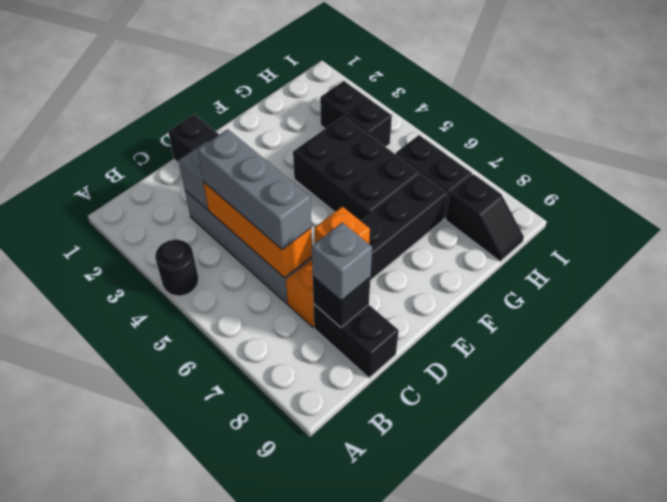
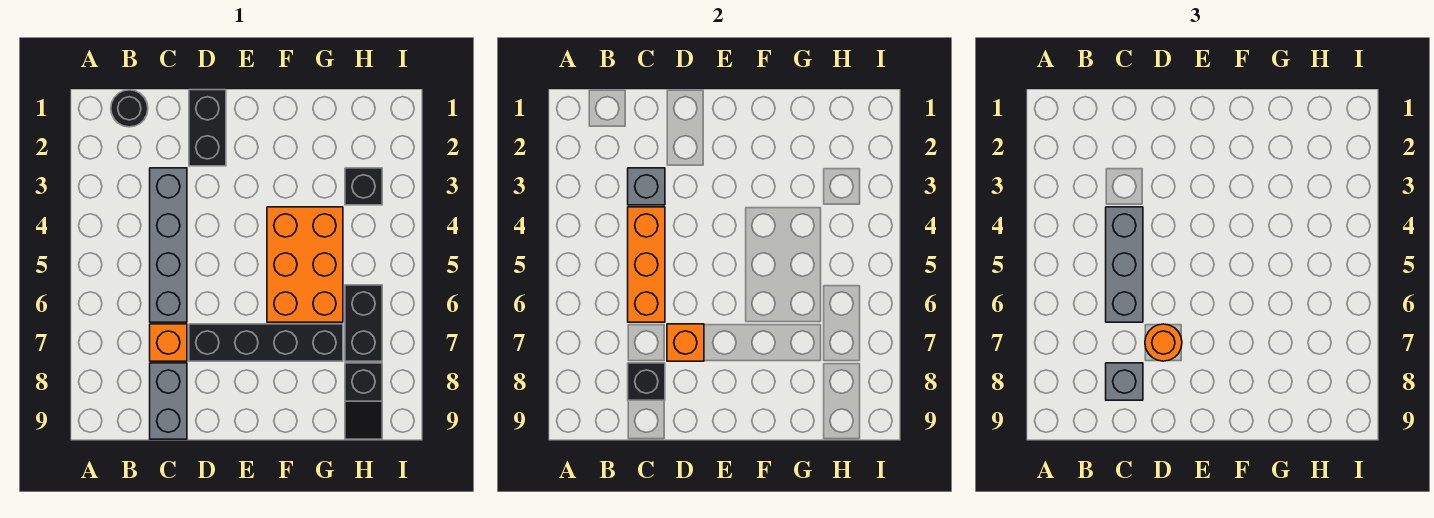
black 1x1 round brick [155,240,199,296] -> black 1x1 round brick moved to [111,90,148,127]
black 1x2 brick [314,305,399,378] -> grey 1x2 brick [150,363,187,439]
none -> orange 1x1 round brick [1145,324,1182,361]
black 2x3 brick [293,116,420,221] -> orange 2x3 brick [267,207,343,322]
black 1x2 brick [320,81,392,147] -> black 1x1 brick [345,168,382,205]

